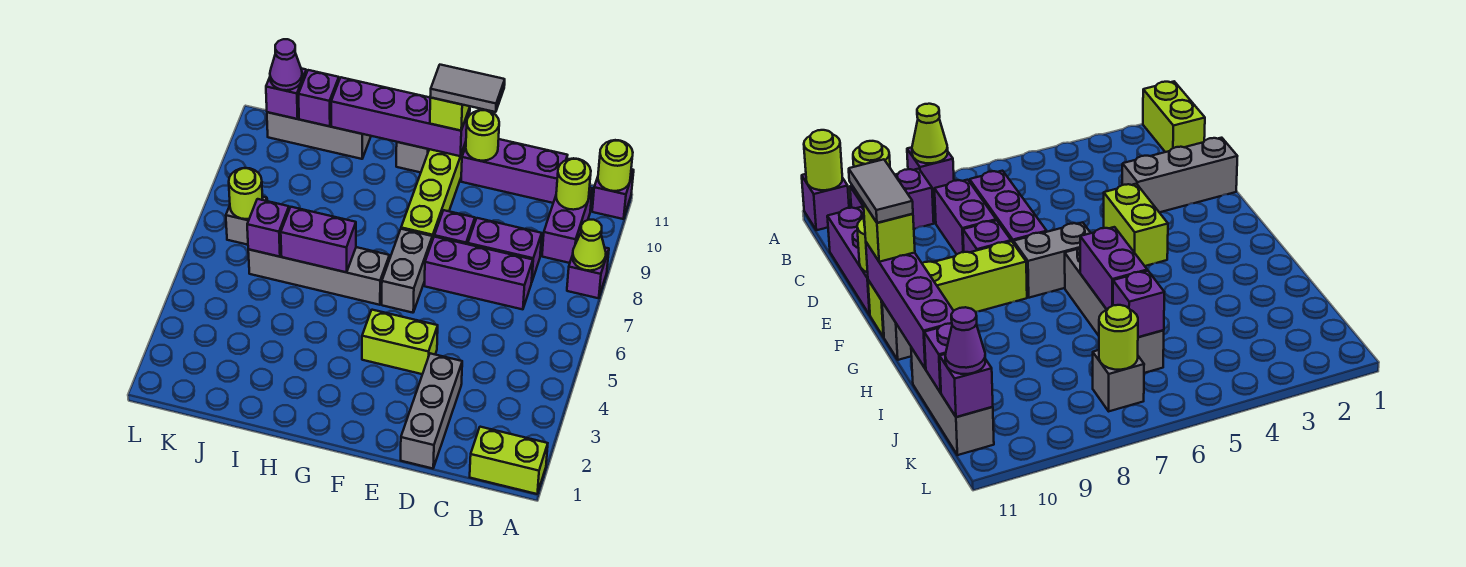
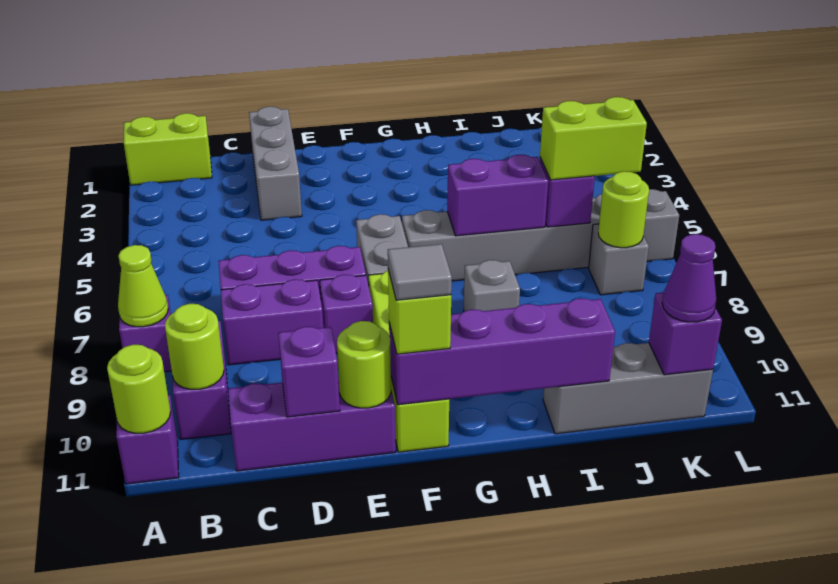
lime 1x2 brick [362,310,438,374] -> lime 1x2 brick moved to [540,97,647,180]
grey 1x2 tile [430,65,505,112] -> grey 1x1 tile [388,244,452,300]
grey 1x4 brick [248,247,389,305] -> grey 1x6 brick [402,189,679,281]
grey 1x1 brick [396,142,429,172] -> grey 1x1 brick moved to [464,260,520,311]
purple 1x1 brick [298,70,339,126] -> purple 1x1 brick moved to [278,327,340,417]

